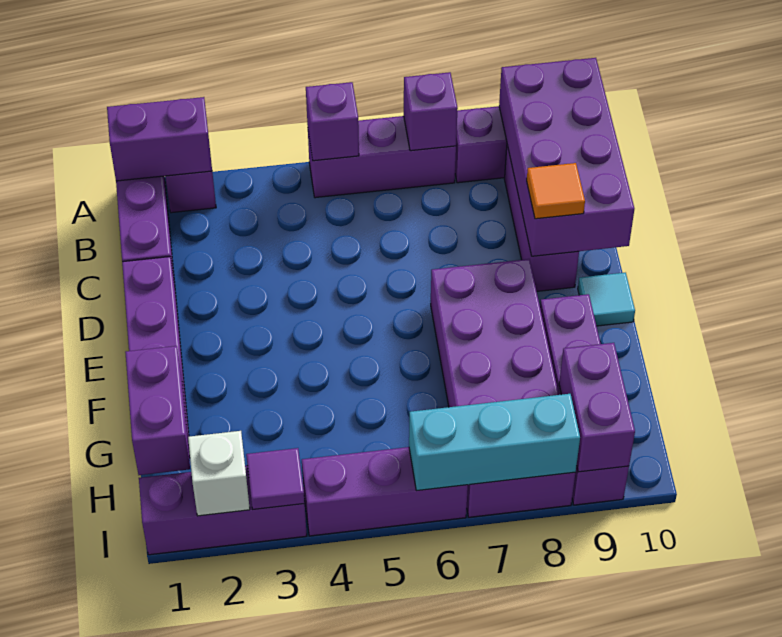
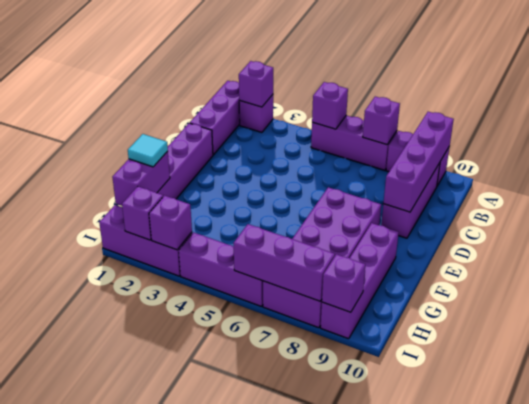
purple 1x2 brick [107,97,212,181] -> purple 1x1 brick [239,61,273,107]
purple 2x4 brick [499,58,634,256] -> purple 1x4 brick [383,112,454,212]
orange 1x1 tile [527,163,585,219] -> none
cyan 1x1 tile [578,273,635,326] -> cyan 1x1 tile moved to [128,134,168,167]
purple 1x2 brick [559,343,635,472] -> purple 1x1 brick [322,254,365,312]
white 1x1 brick [188,431,250,516] -> purple 1x1 brick [122,187,163,240]
purple 1x1 tile [246,448,305,509] -> purple 1x1 brick [149,196,192,250]
cyan 1x3 brick [409,394,580,490] -> purple 1x3 brick [233,224,335,301]

